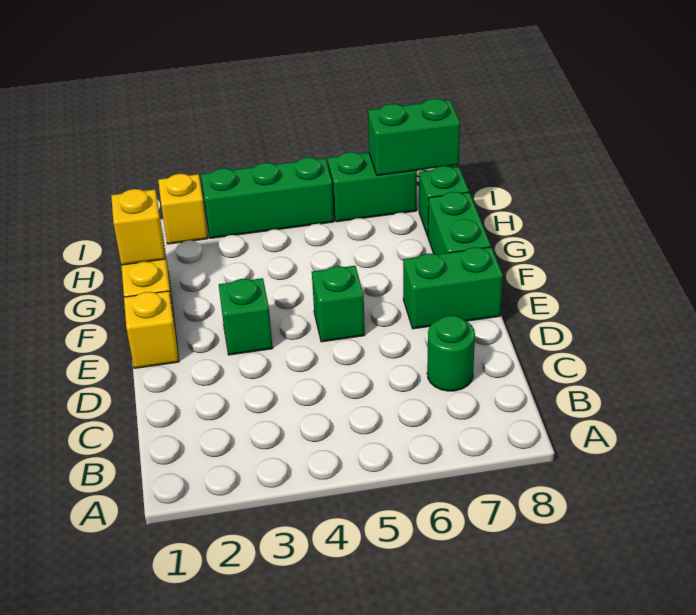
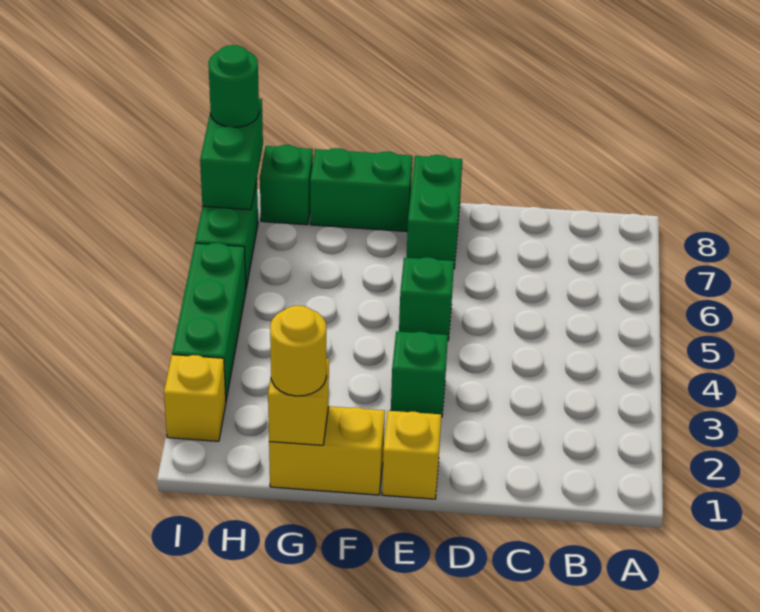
green 1x1 round brick [427,316,475,391] -> green 1x1 round brick moved to [208,45,259,127]
none -> yellow 1x1 round brick [270,306,326,396]

